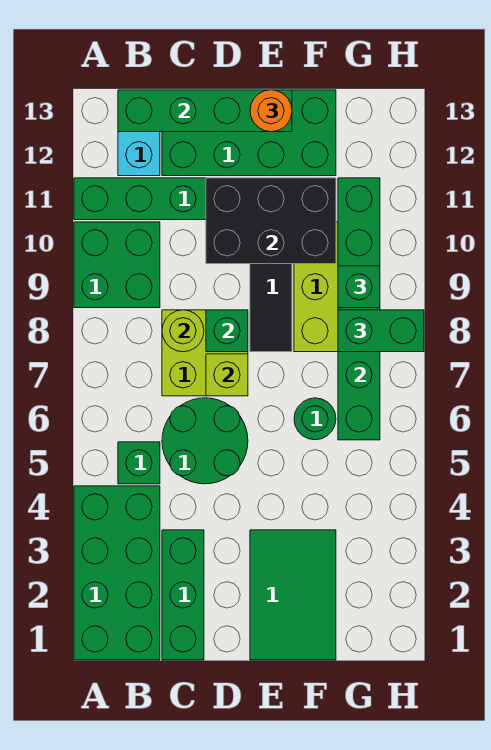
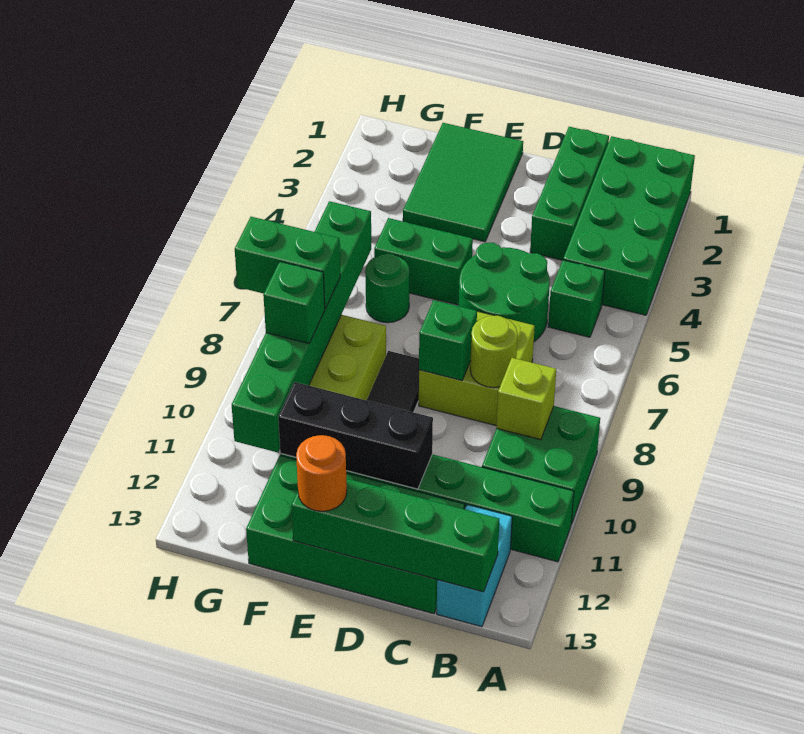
lime 1x1 brick [206,354,248,396] -> lime 1x1 brick moved to [497,358,556,440]
black 2x3 brick [206,178,336,264] -> black 1x3 brick [278,382,433,489]
none -> green 1x2 brick [374,218,473,305]

